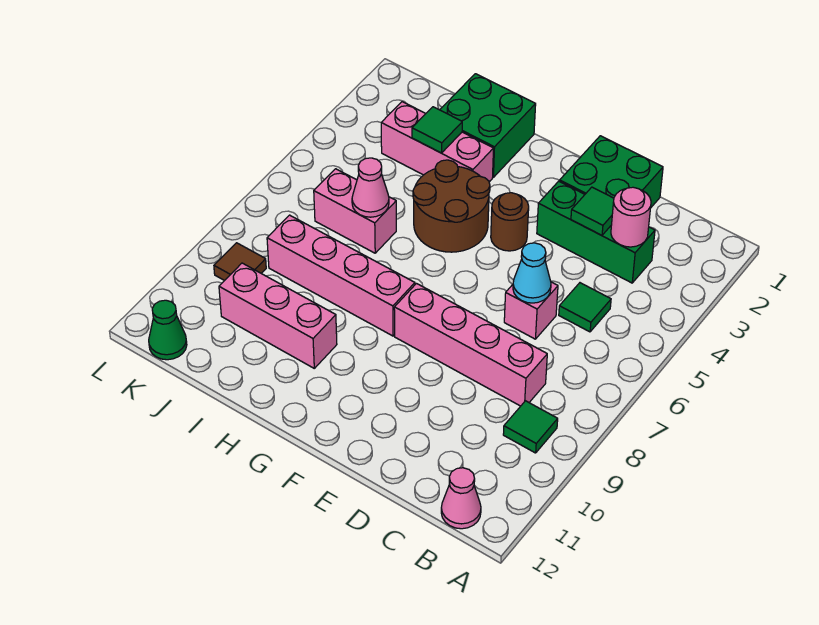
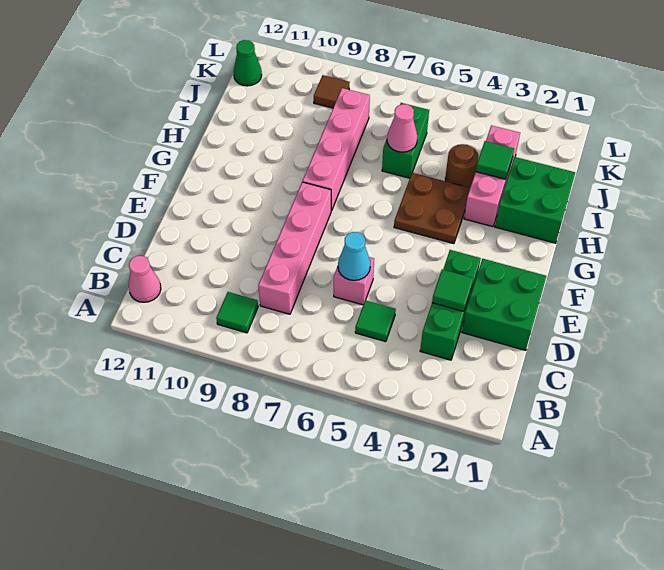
pink 1x1 round brick [611,187,651,247] -> none
brown 1x1 round brick [491,193,529,251] -> brown 1x1 round brick moved to [445,144,478,188]
brown 2x2 round brick [413,160,490,252] -> brown 2x2 plate [394,173,470,244]
pink 1x3 brick [219,263,337,368] -> none
pink 1x2 brick [314,169,396,253] -> green 1x2 brick [382,103,429,178]

